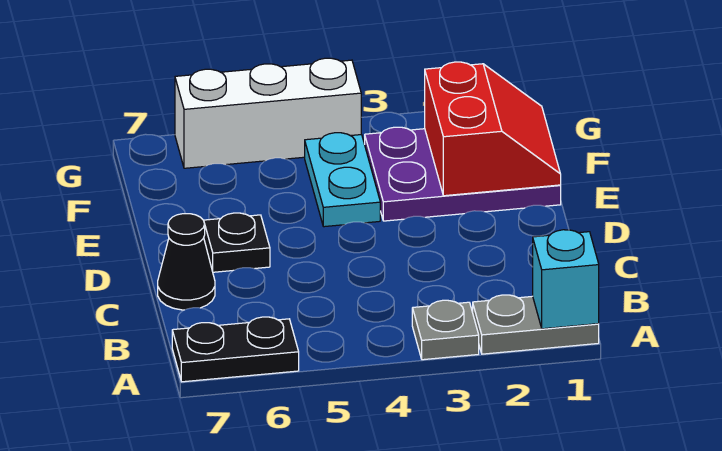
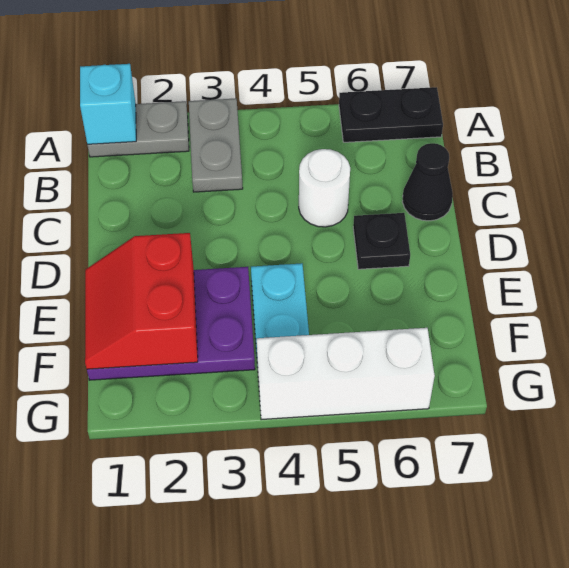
grey 1x1 plate [412,300,479,360] -> grey 1x2 plate [189,98,243,192]
none -> white 1x1 round brick [299,149,350,227]

